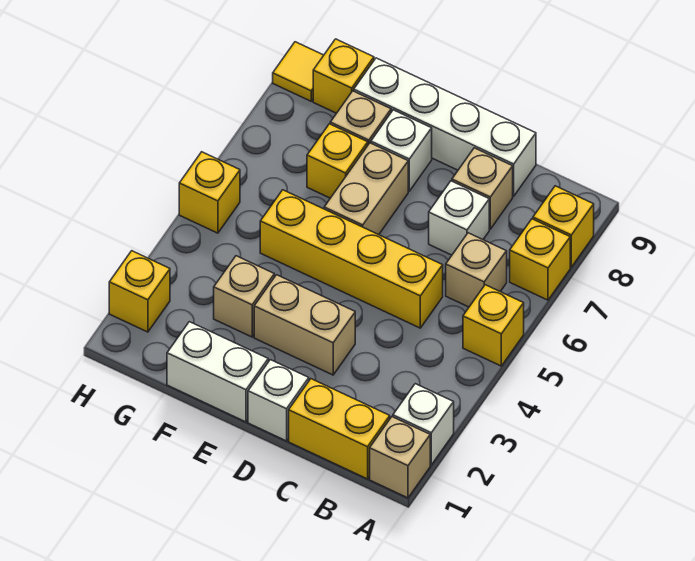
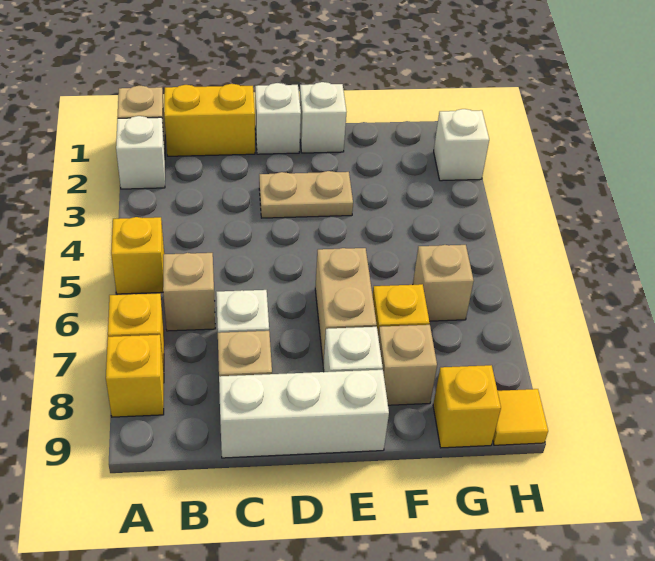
yellow 1x4 brick [260,190,443,328] -> none
white 1x4 brick [354,58,536,196] -> white 1x3 brick [219,370,389,458]
tan 1x2 brick [254,275,355,375] -> tan 1x2 plate [259,171,353,218]
white 1x2 brick [167,322,268,422] -> white 1x1 brick [300,82,346,153]
tan 1x1 brick [214,256,274,337] -> tan 1x1 brick moved to [413,245,474,321]
yellow 1x1 brick [109,251,170,332] -> white 1x1 brick [434,109,489,181]
yellow 1x1 brick [179,152,240,233] -> none

